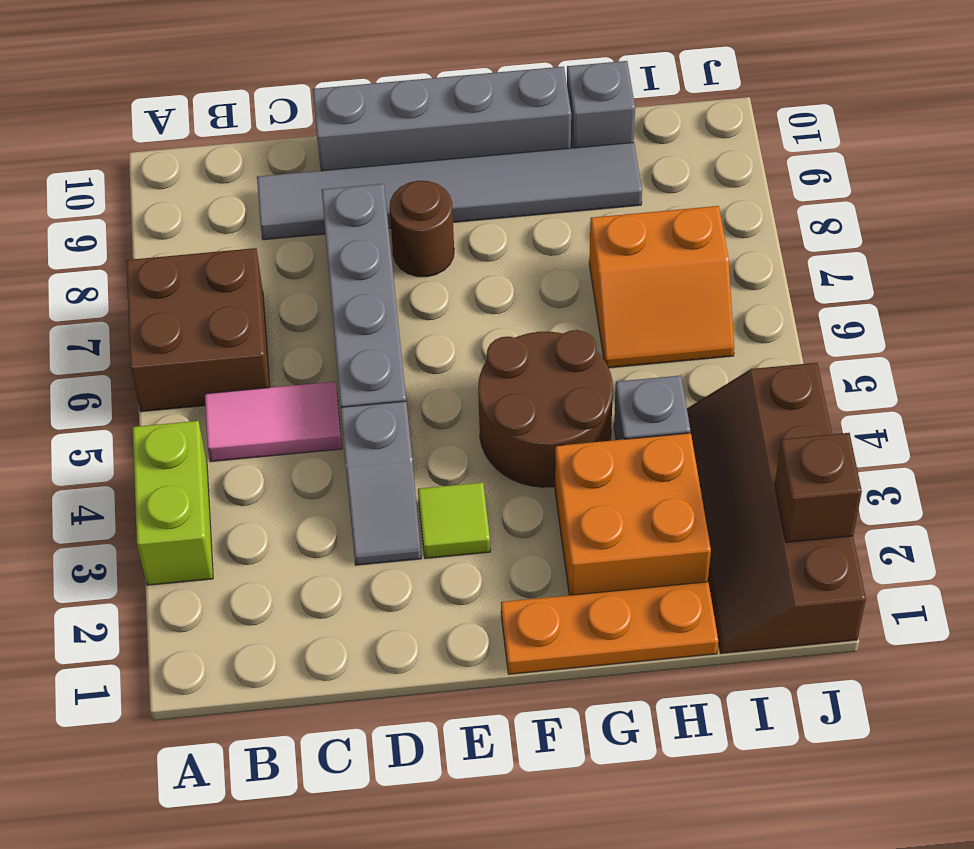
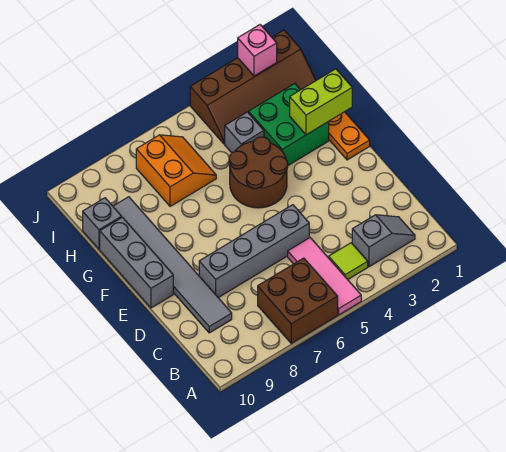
lime 1x2 brick [133,421,213,585] -> lime 1x2 brick moved to [290,69,352,135]
pink 1x2 tile [205,382,342,462] -> pink 1x3 tile [288,238,361,315]
grey 1x2 slope [341,401,421,565] -> grey 1x2 slope moved to [352,215,415,267]
grey 1x4 brick [313,66,571,171] -> grey 1x3 brick [100,217,173,308]
lime 1x1 tile [418,482,490,559] -> lime 1x1 tile moved to [329,243,368,279]
brown 1x1 round brick [390,181,454,277] -> none
orange 2x2 brick [555,433,711,595] -> green 2x2 brick [249,84,329,165]
brown 1x1 brick [775,433,862,542] -> pink 1x1 brick [238,25,277,76]

